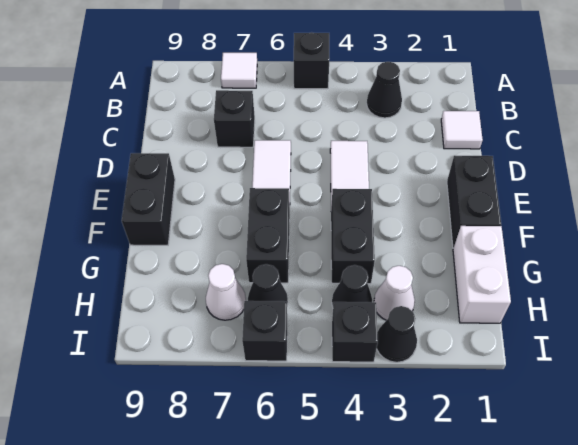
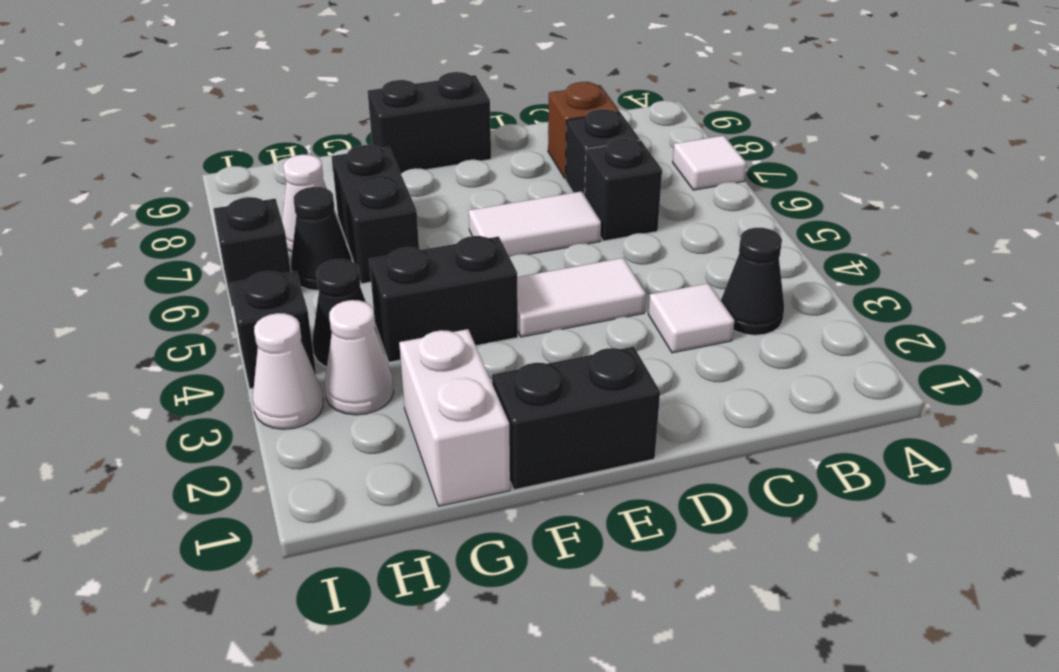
black 1x1 brick [294,32,329,89] -> black 1x1 brick moved to [585,138,662,241]
white 1x1 tile [441,111,483,149] -> white 1x1 tile moved to [648,283,734,353]
none -> brown 1x1 brick [548,82,619,179]
black 1x2 brick [246,188,290,283] -> black 1x2 brick turned to [331,145,419,284]
white 1x2 brick [453,226,511,323] -> white 1x2 brick turned to [399,329,510,506]
black 1x1 cone [377,306,417,362] -> white 1x1 cone [253,313,323,429]

